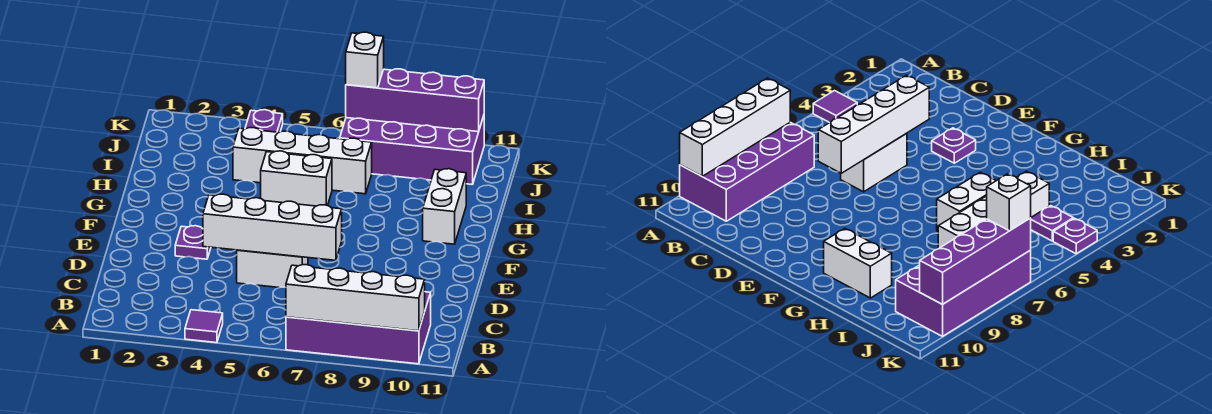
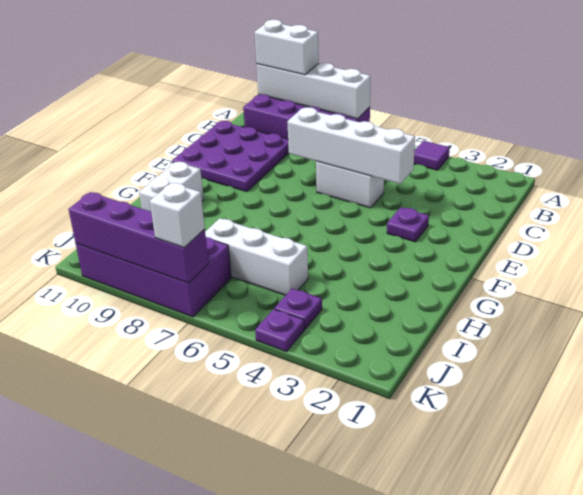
none -> purple 3x3 plate [172,121,289,192]
white 1x2 brick [261,151,332,206] -> white 1x2 brick moved to [254,20,319,75]
white 1x4 brick [233,128,372,194] -> white 1x3 brick [205,218,308,295]

